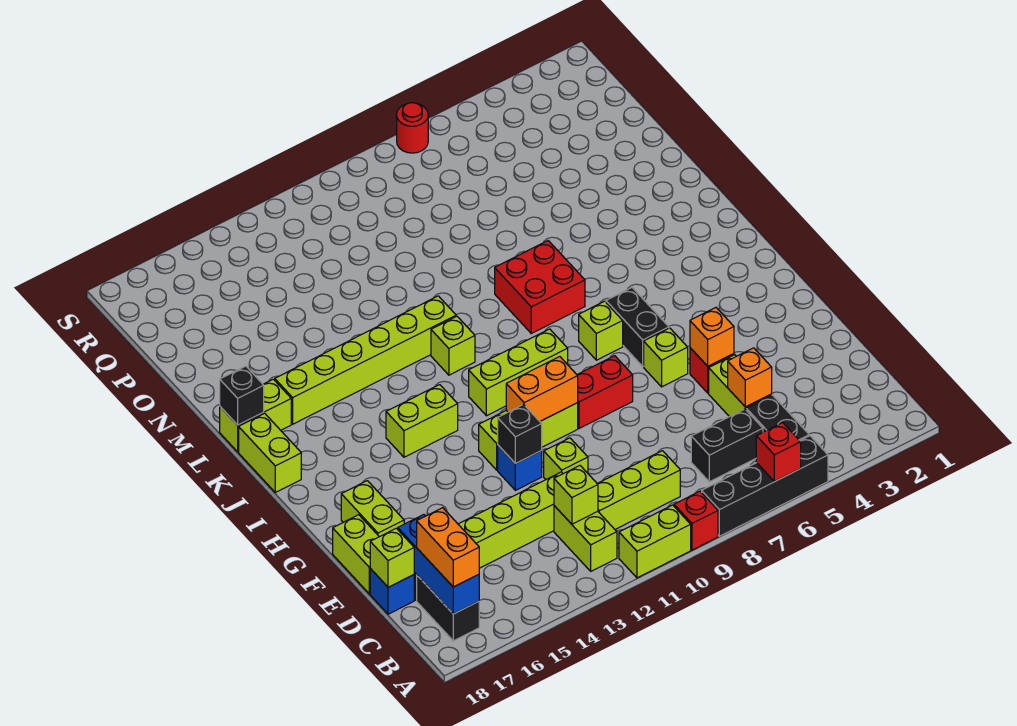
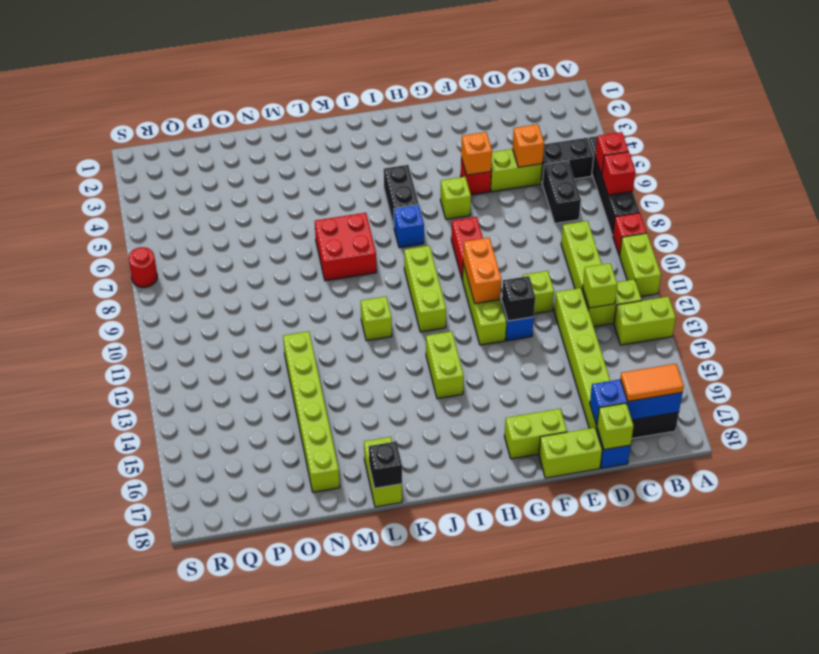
none -> red 1x1 brick [602,152,635,195]
orange 1x2 brick [417,508,479,587] -> orange 1x2 tile [620,364,684,401]
black 1x2 brick [606,288,669,366] -> black 1x2 brick turned to [384,165,419,226]
lime 1x1 brick [579,301,623,360] -> blue 1x1 brick [394,205,424,248]
lime 1x2 brick [239,413,301,492] -> lime 1x2 brick moved to [614,297,676,345]
lime 1x6 brick [275,296,456,424] -> lime 1x6 brick moved to [283,331,340,492]

